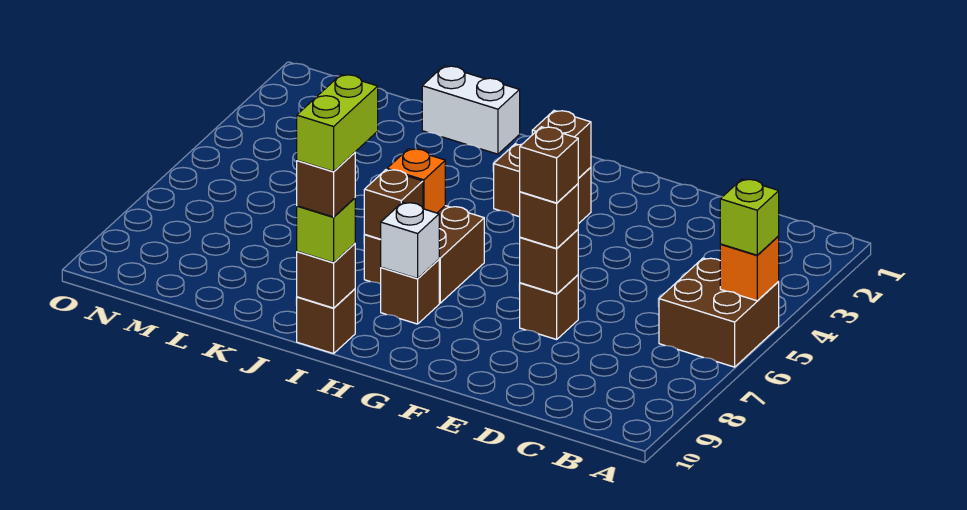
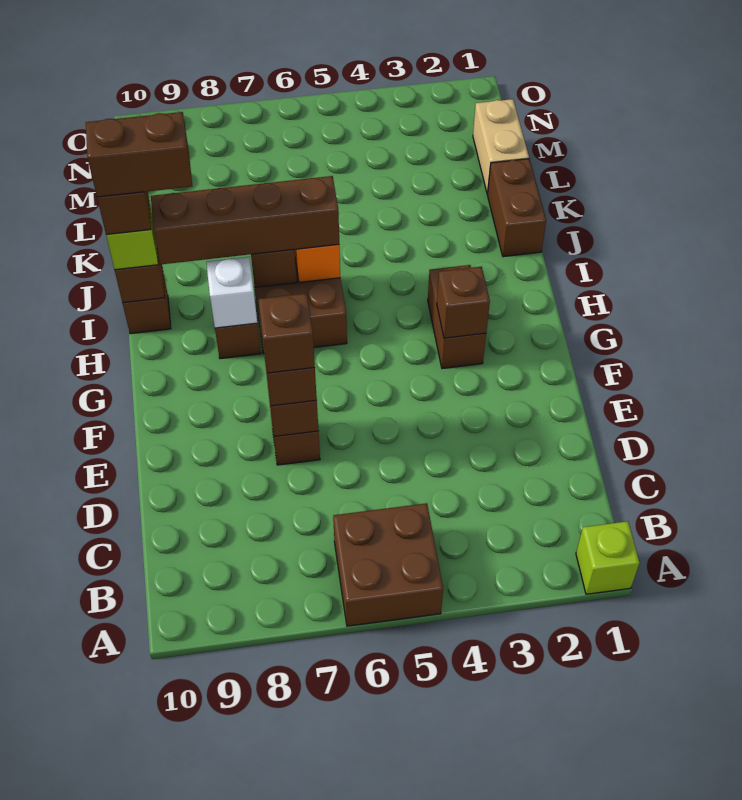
orange 1x1 brick [720,236,779,301] -> none
lime 1x1 brick [720,179,779,255] -> lime 1x1 brick moved to [576,521,640,594]
none -> brown 1x4 brick [151,176,339,264]
lime 1x2 brick [297,75,378,172] -> brown 1x2 brick [86,112,192,197]
white 1x2 brick [422,66,520,154] -> brown 1x2 brick [487,159,546,257]
none -> tan 1x2 brick [473,99,529,194]

